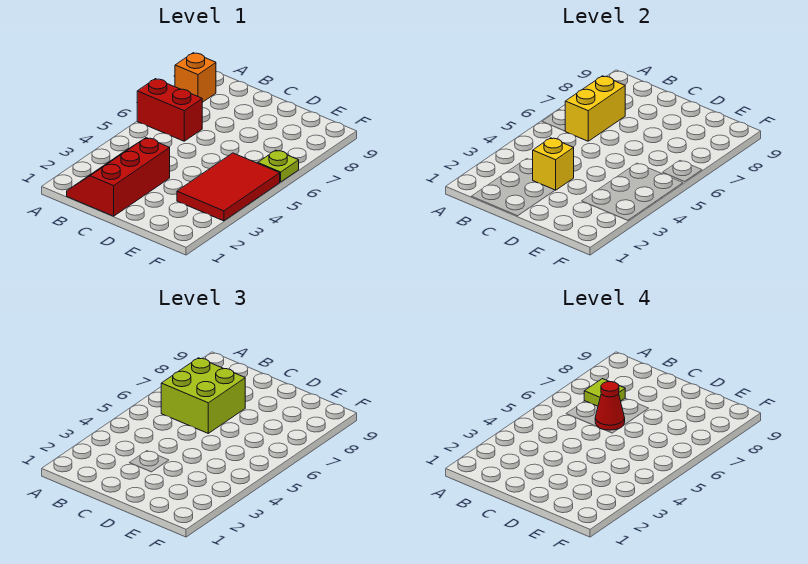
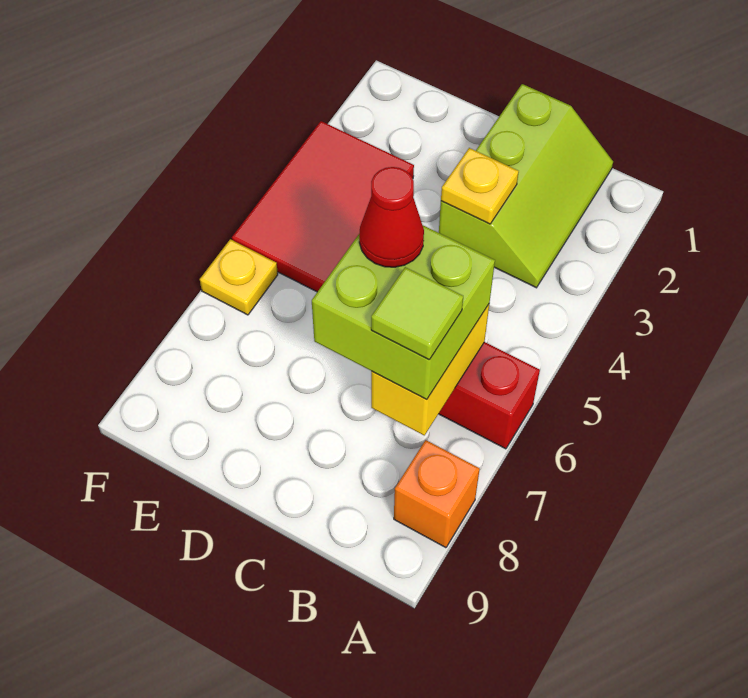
red 2x3 slope [67,138,170,216] -> lime 2x3 slope [439,84,613,288]
yellow 1x1 brick [533,138,574,190] -> yellow 1x1 plate [441,148,519,224]
lime 1x1 plate [258,150,299,182] -> yellow 1x1 plate [200,239,278,315]

